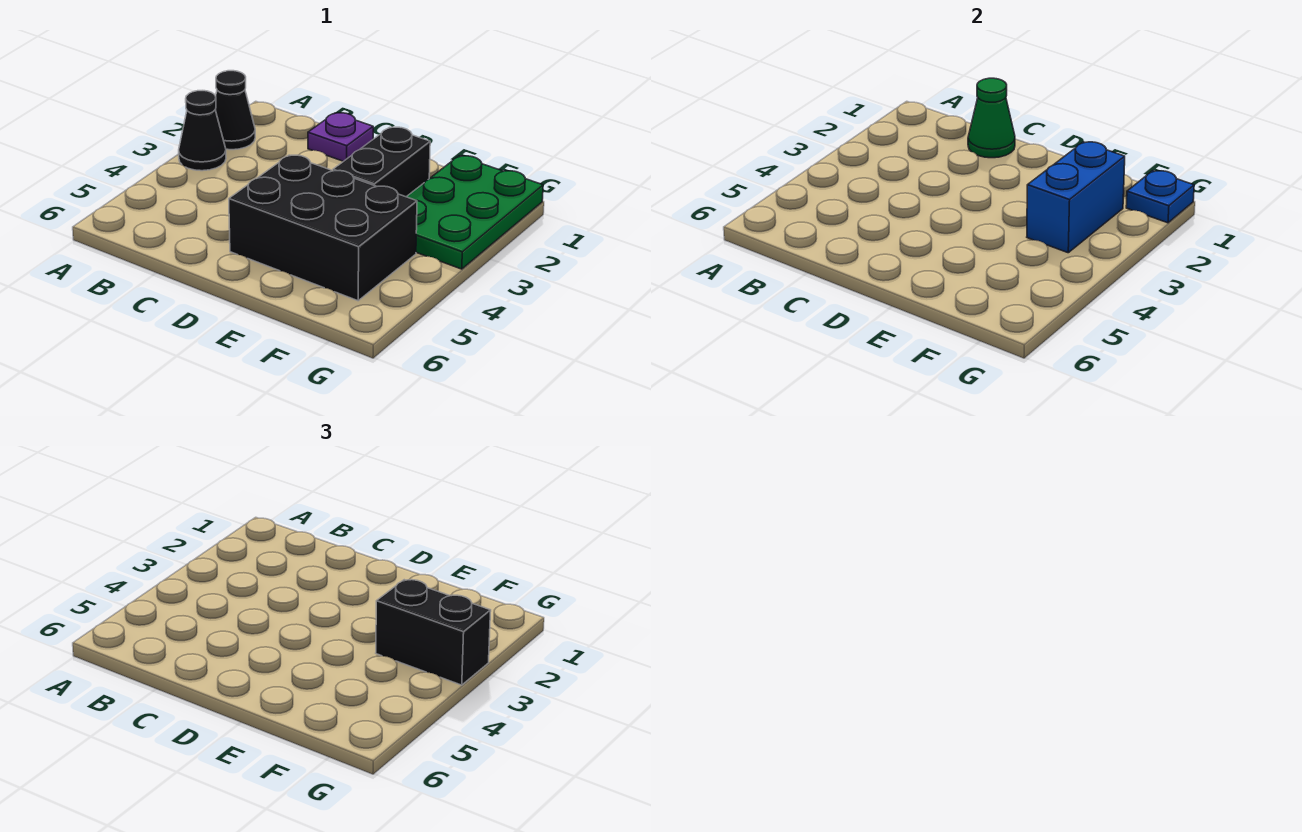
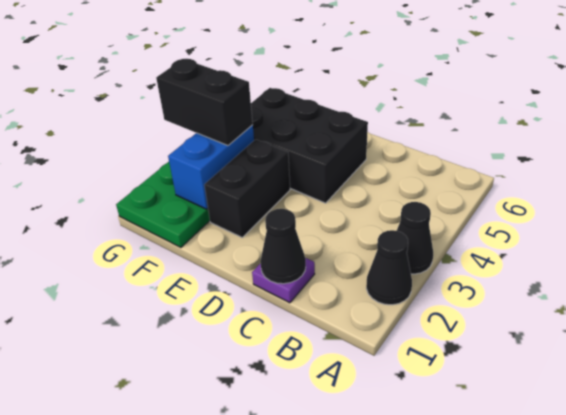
green 1x1 cone [968,78,1015,158] -> black 1x1 cone [260,209,306,284]
blue 1x1 plate [1126,171,1194,223] -> none

